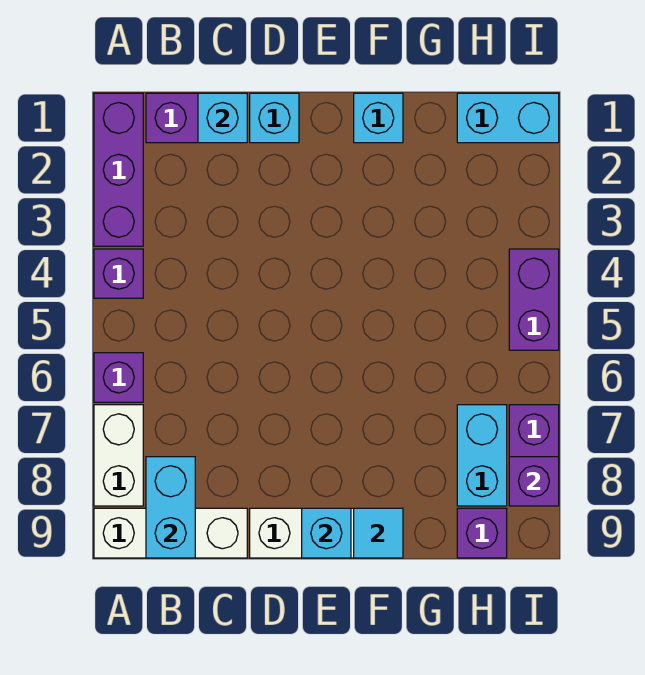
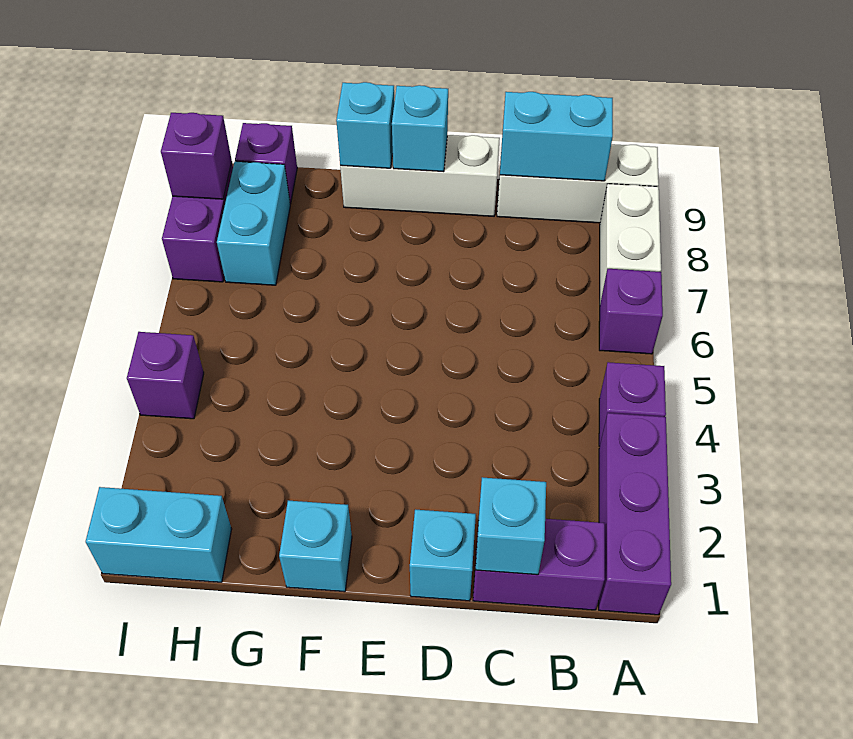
cyan 1x2 brick [146,457,195,558] -> cyan 1x2 brick turned to [500,92,613,181]
cyan 1x1 tile [354,508,403,558] -> cyan 1x1 brick [336,82,395,168]
purple 1x2 brick [509,249,559,350] -> purple 1x1 brick [127,332,204,419]

